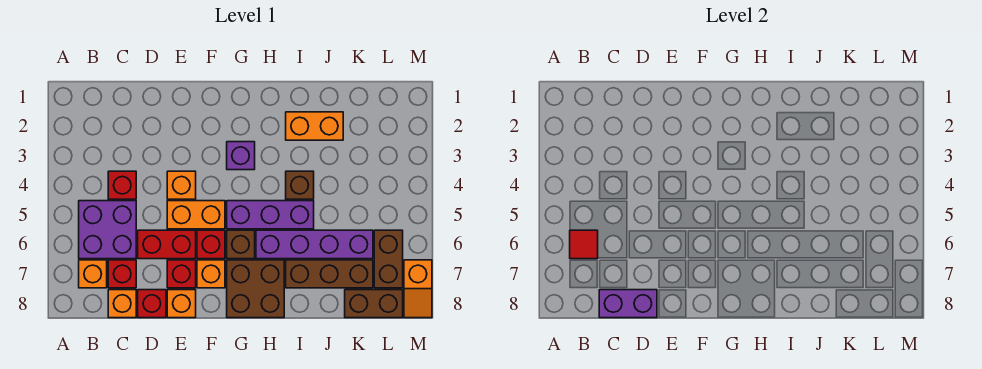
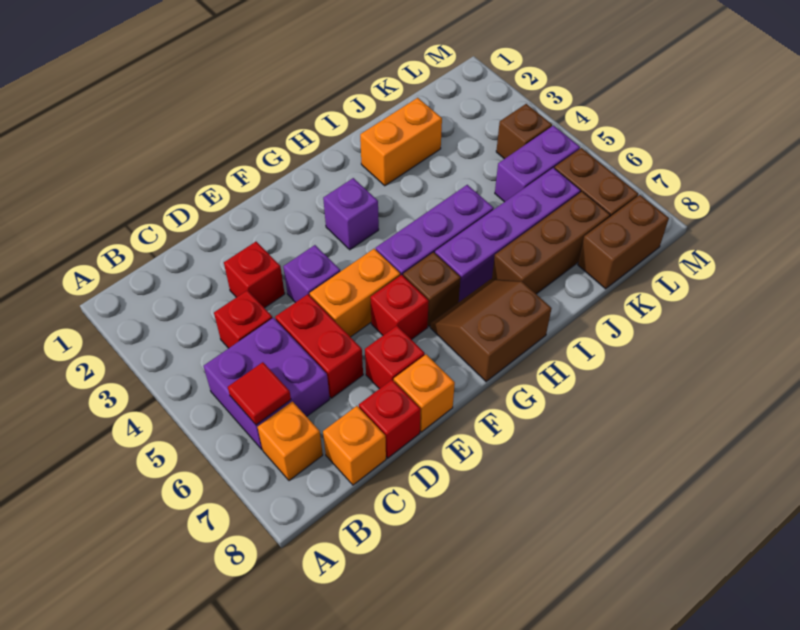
red 1x1 brick [108,260,136,288] -> red 1x1 brick moved to [224,242,285,308]
purple 1x2 brick [599,290,657,318] -> purple 1x2 brick moved to [495,126,580,202]
red 1x2 brick [138,230,196,259] -> red 1x2 brick turned to [275,294,363,398]
orange 1x1 brick [167,171,196,199] -> purple 1x1 brick [283,245,340,303]
orange 1x1 brick [197,260,225,288] -> none
brown 2x2 brick [227,260,284,318] -> brown 2x2 slope [430,279,552,382]
brown 1x1 brick [286,171,314,199] -> brown 1x1 brick moved to [496,104,552,159]
orange 1x2 slope [404,260,432,318] -> none

